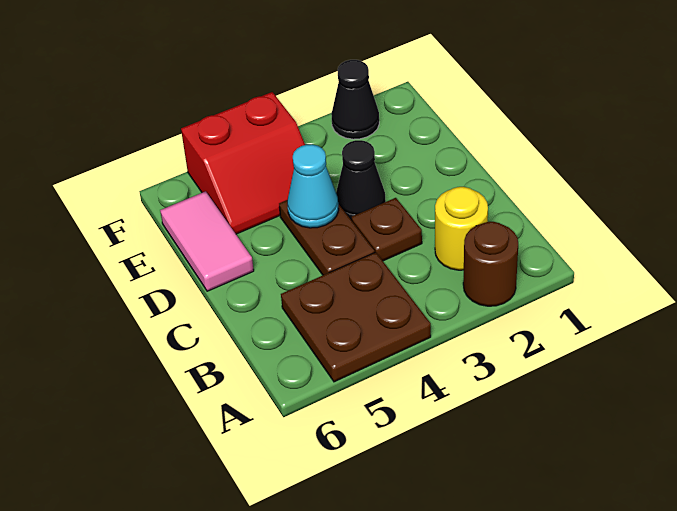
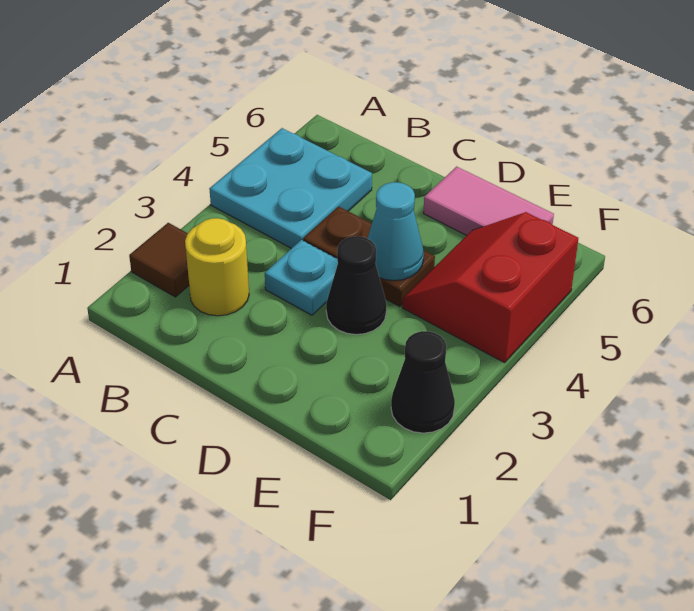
brown 1x1 round brick [463,222,518,306] -> brown 1x1 tile [129,223,189,297]
brown 2x2 plate [281,252,431,382] -> cyan 2x2 plate [209,128,372,249]
brown 1x1 plate [352,198,422,261] -> cyan 1x1 plate [265,240,338,315]

